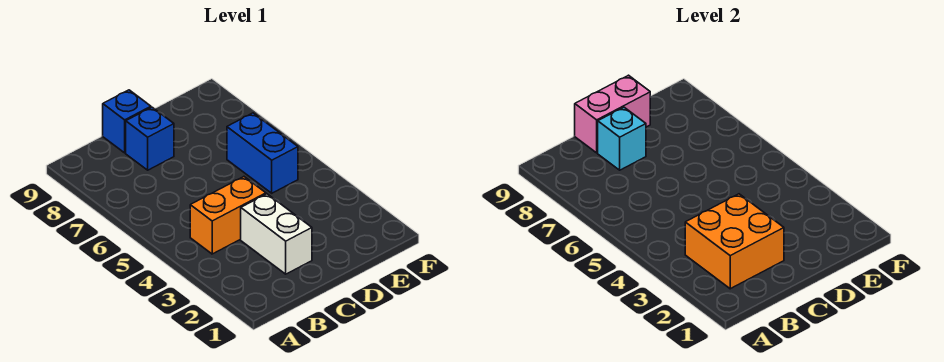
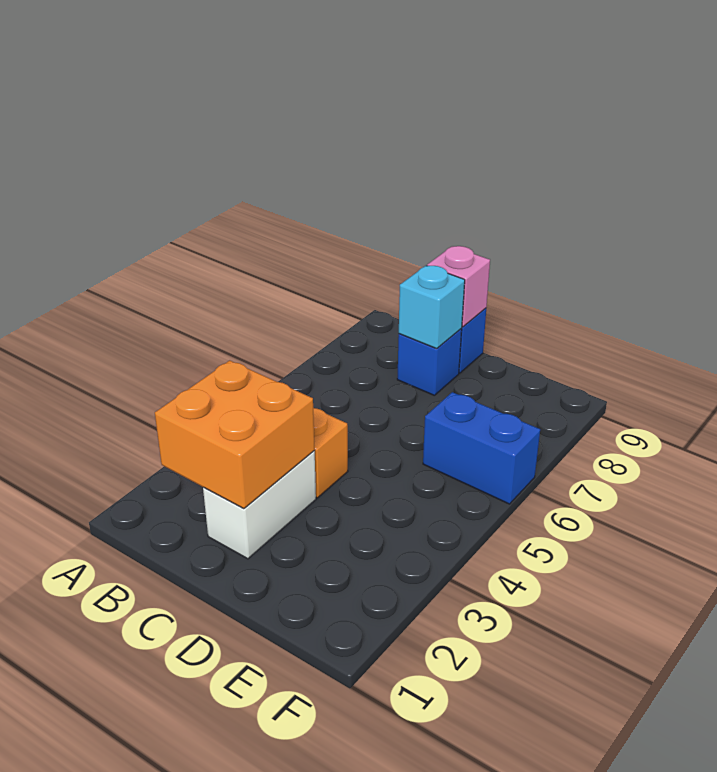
pink 1x2 brick [575,75,650,153] -> pink 1x1 brick [427,246,490,327]
blue 1x2 brick [227,113,298,193] -> blue 1x2 brick turned to [423,392,540,504]

